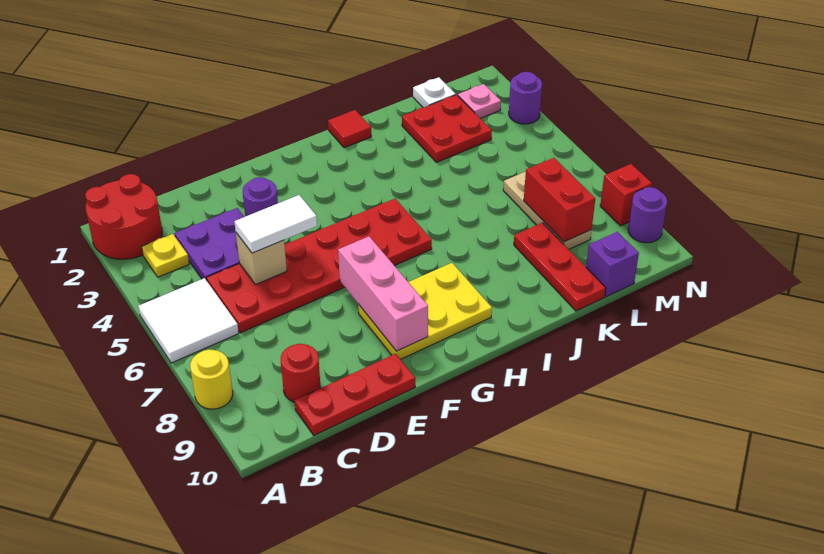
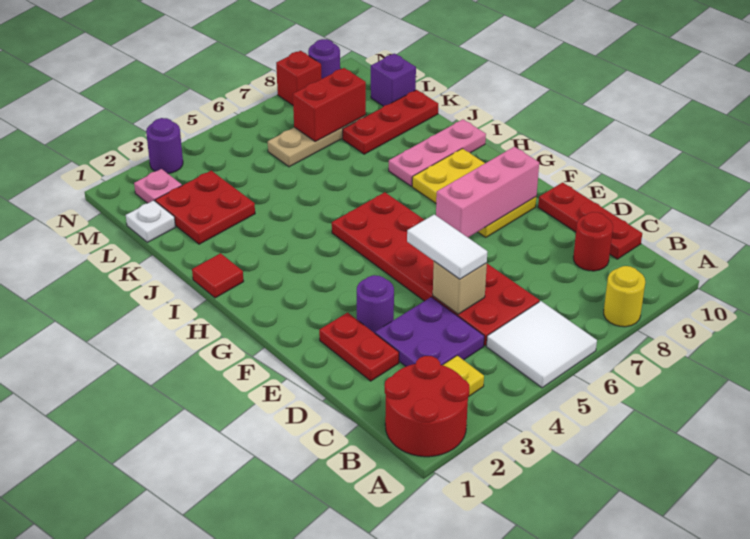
none -> red 1x2 plate [319,313,399,381]
none -> pink 1x3 plate [389,119,486,186]

